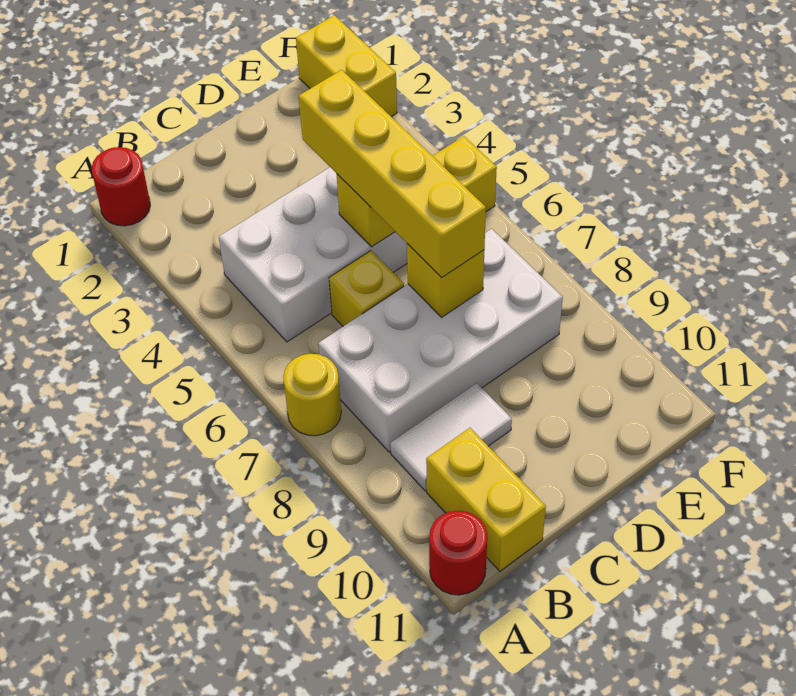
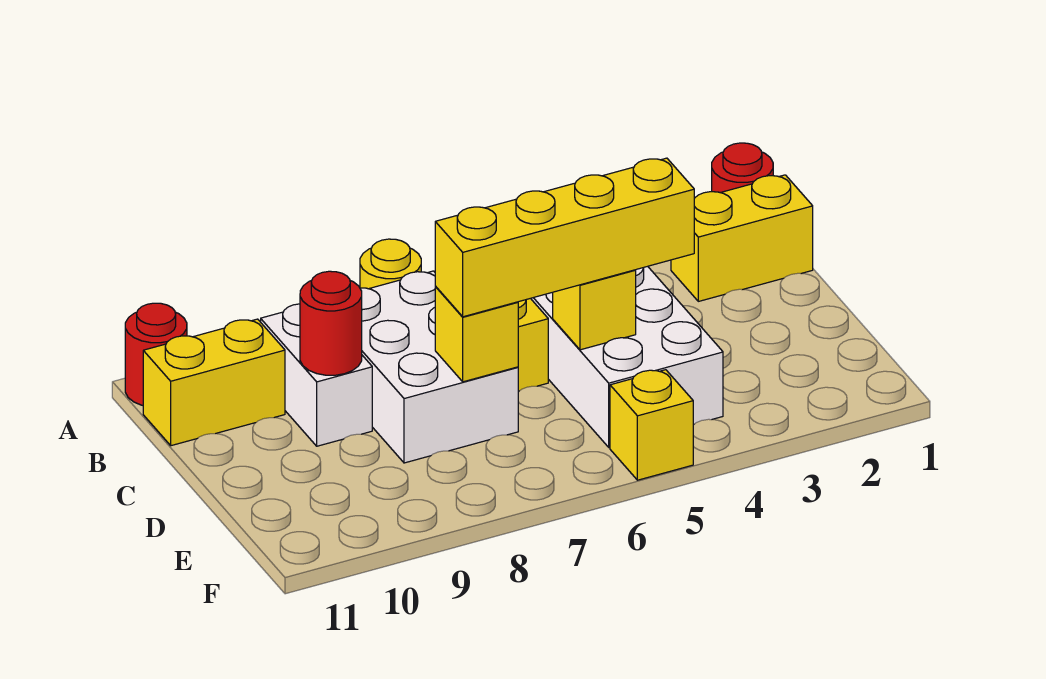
white 2x4 brick [318,229,563,452] -> white 2x3 brick [360,271,518,463]
white 1x2 tile [390,383,512,491] -> white 1x2 brick [261,304,372,446]
none -> red 1x1 round brick [300,271,362,375]
yellow 1x2 brick [296,15,397,117] -> yellow 1x2 brick moved to [671,175,813,301]

